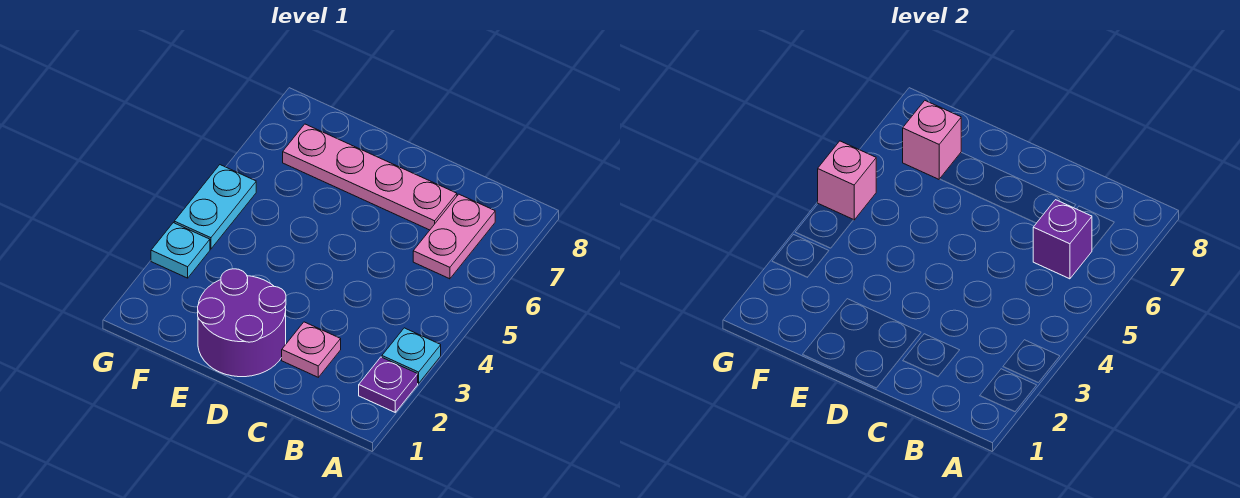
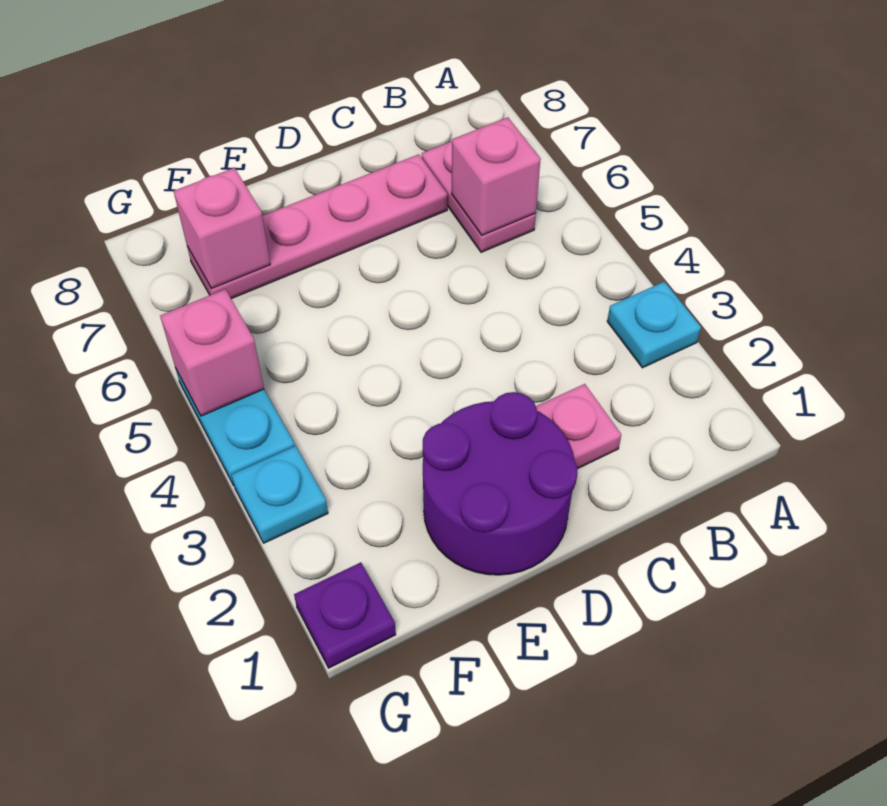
purple 1x1 plate [359,357,418,412] -> purple 1x1 plate moved to [294,562,396,668]
purple 1x1 brick [1033,200,1092,279] -> pink 1x1 brick [452,117,541,235]

